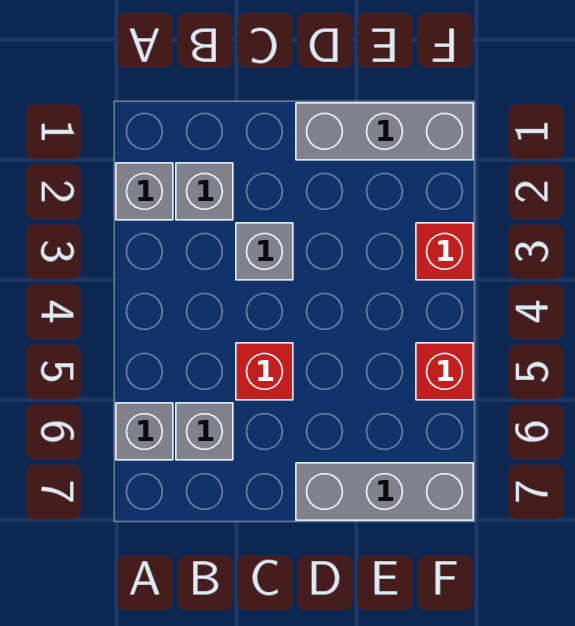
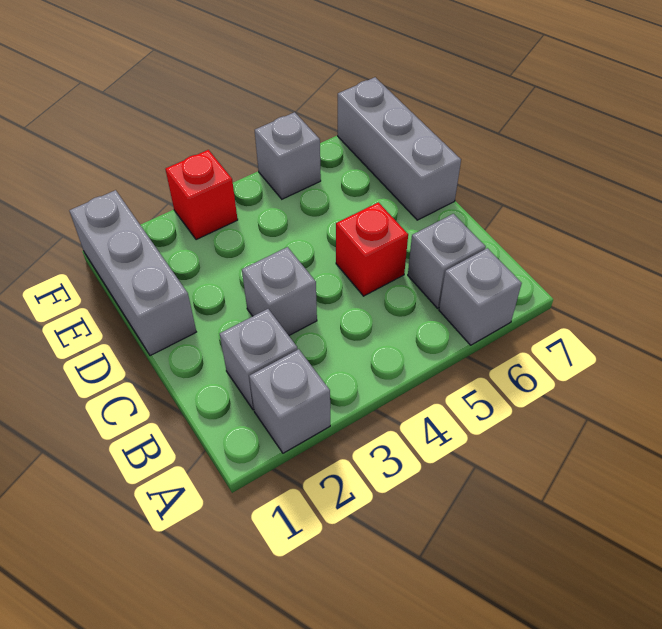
red 1x1 brick [416,343,473,400] -> grey 1x1 brick [255,112,321,199]

